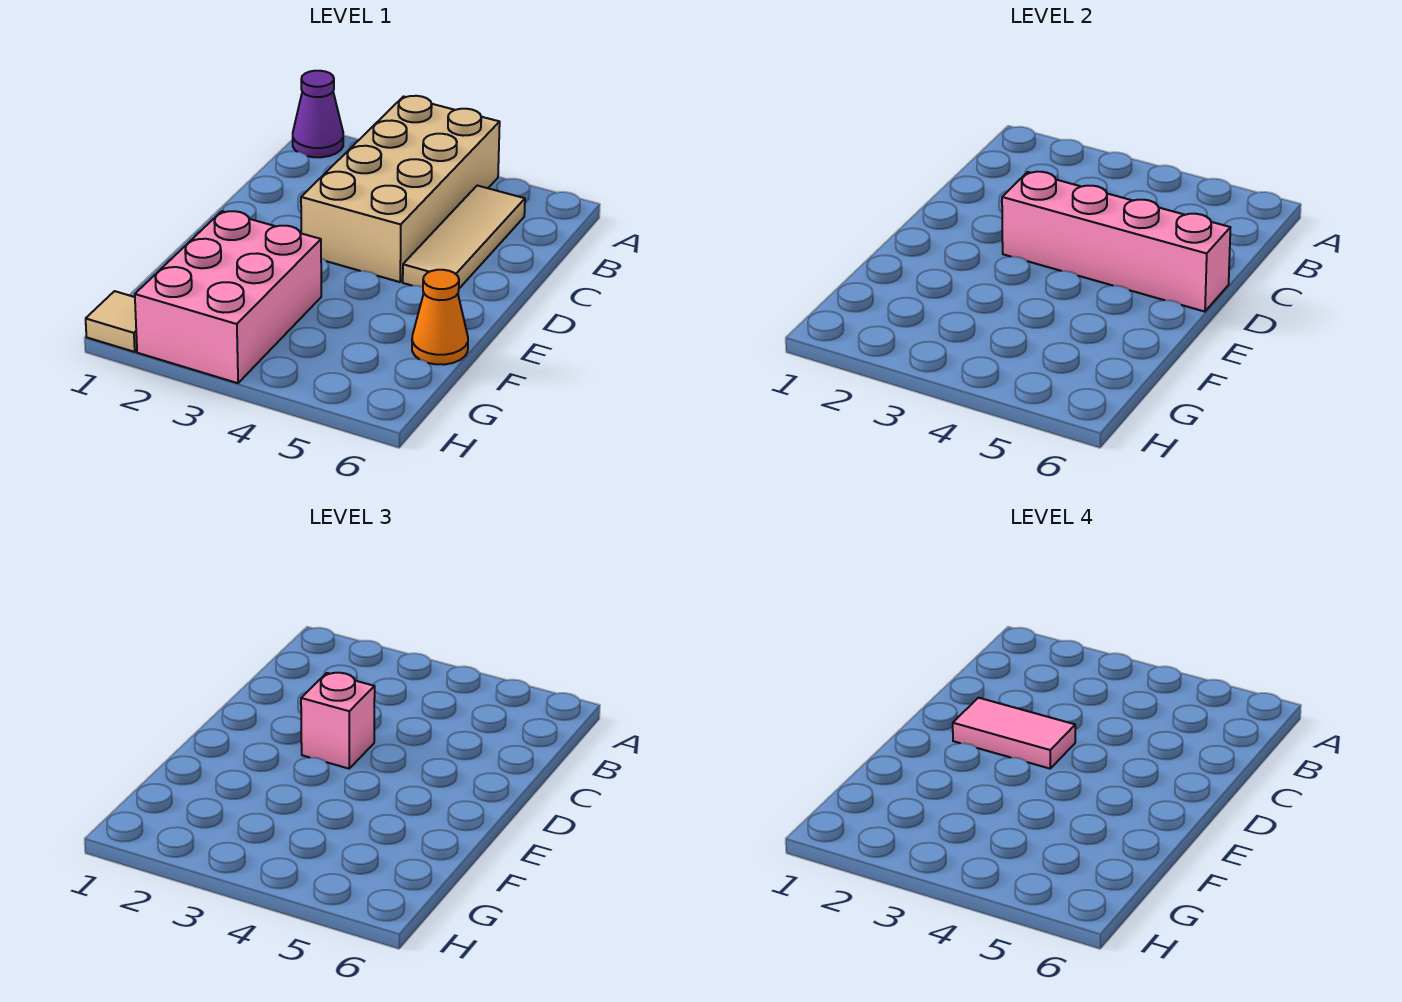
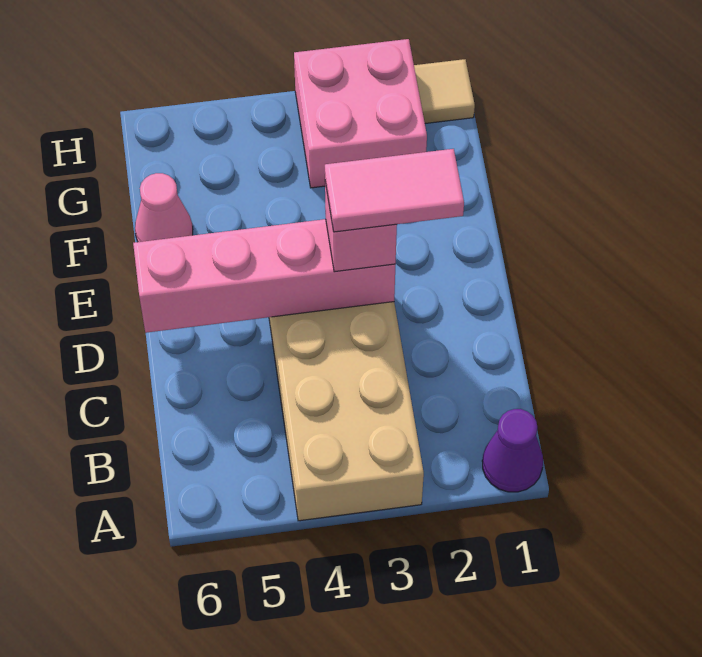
tan 1x3 tile [403,186,525,288] -> none
pink 2x3 brick [135,211,321,383] -> pink 2x2 brick [294,39,427,188]
orange 1x1 cone [412,270,468,365] -> pink 1x1 cone [135,173,193,242]

